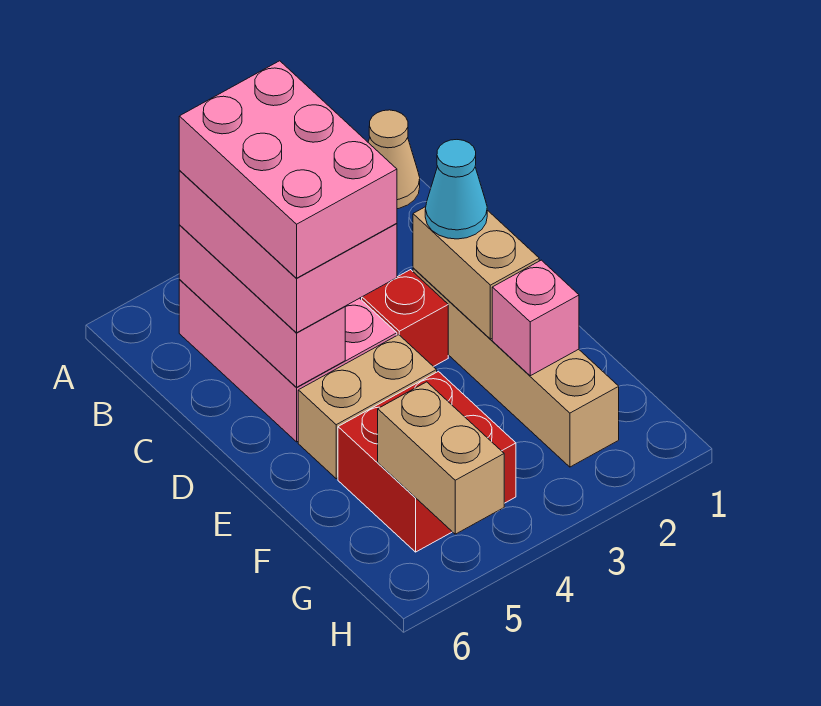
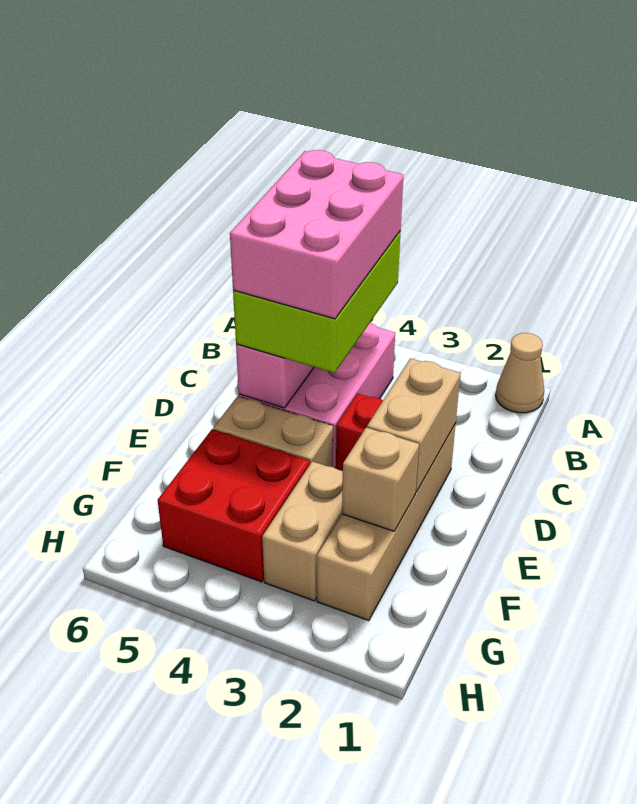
pink 2x3 brick [179,171,397,333] -> lime 2x3 brick [233,231,401,373]
cyan 1x1 cone [425,140,487,239] -> none
pink 1x1 brick [492,260,579,376] -> tan 1x1 brick [342,428,419,531]
tan 1x2 brick [378,382,504,534] -> tan 1x2 brick moved to [262,461,343,601]

